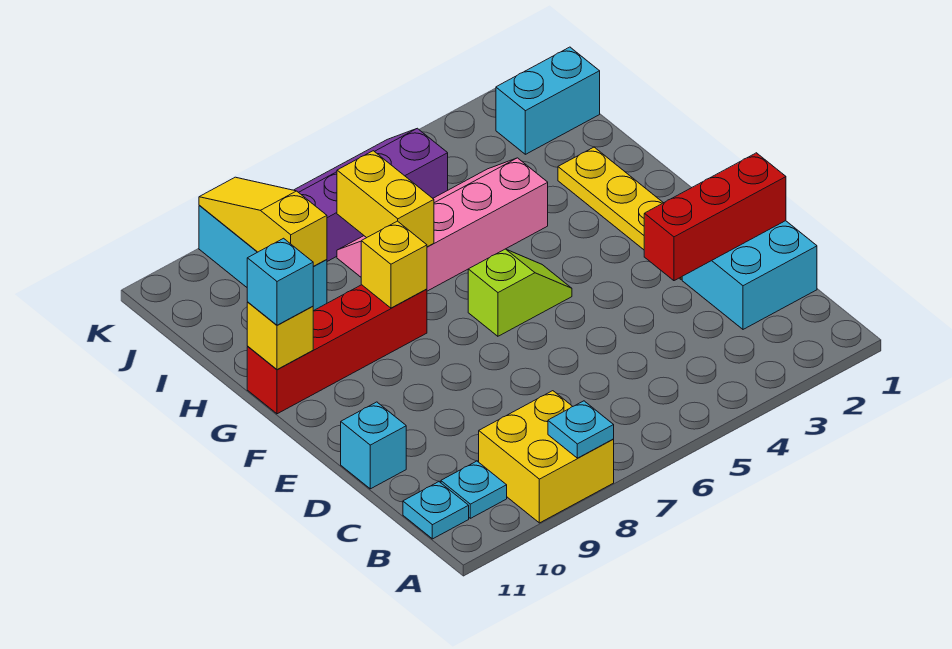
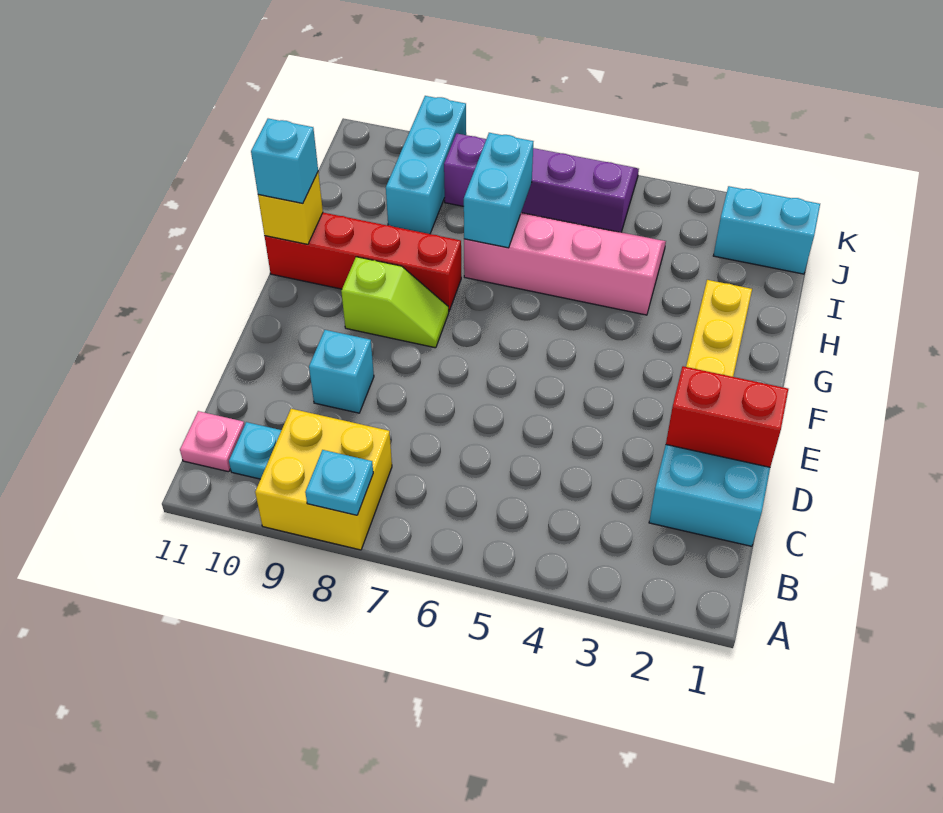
cyan 1x1 plate [403,482,469,539] -> pink 1x1 plate [180,411,245,472]
red 1x3 brick [644,153,786,281] -> red 1x2 brick [666,366,788,467]
cyan 1x1 brick [341,402,406,489] -> cyan 1x1 brick moved to [309,330,374,413]
lime 1x2 slope [468,249,572,336] -> lime 1x2 slope moved to [341,257,449,348]
yellow 1x1 brick [361,221,427,308] -> none
yellow 1x2 brick [337,151,434,247] -> cyan 1x2 brick [464,133,533,248]
yellow 1x3 slope [199,177,327,266] -> none

